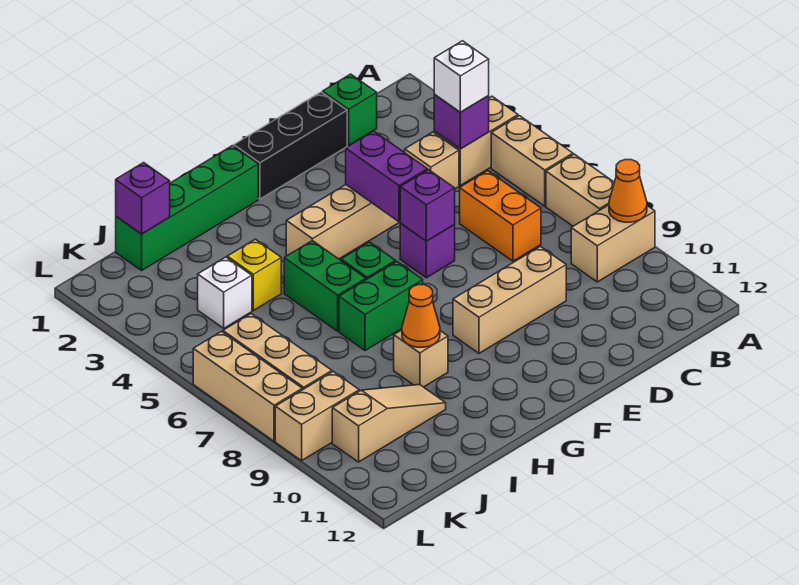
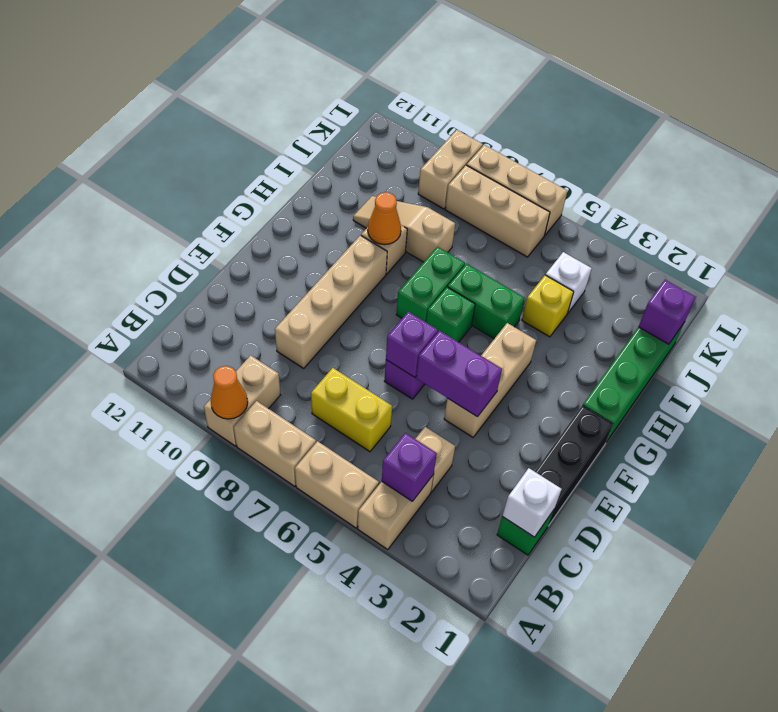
white 1x1 brick [434,41,489,112] -> white 1x1 brick moved to [502,468,561,537]
orange 1x2 brick [460,171,541,261] -> yellow 1x2 brick [311,368,392,452]
tan 1x3 brick [453,246,566,353] -> tan 1x4 brick [275,235,387,368]
tan 1x3 slope [332,385,446,462] -> tan 1x3 slope turned to [353,196,455,262]

